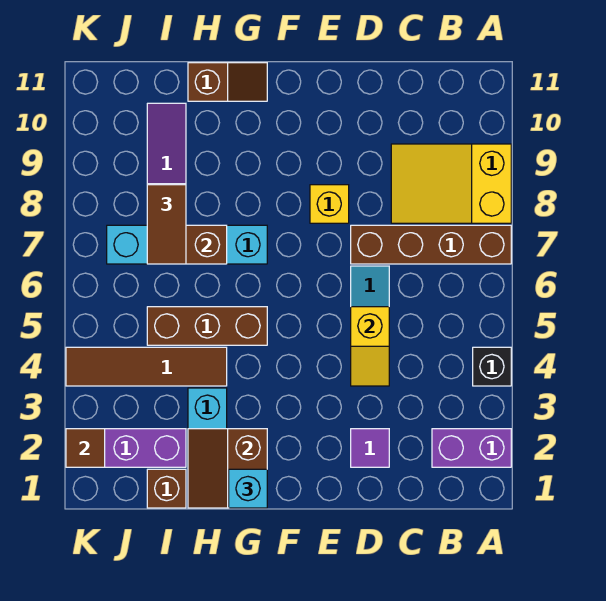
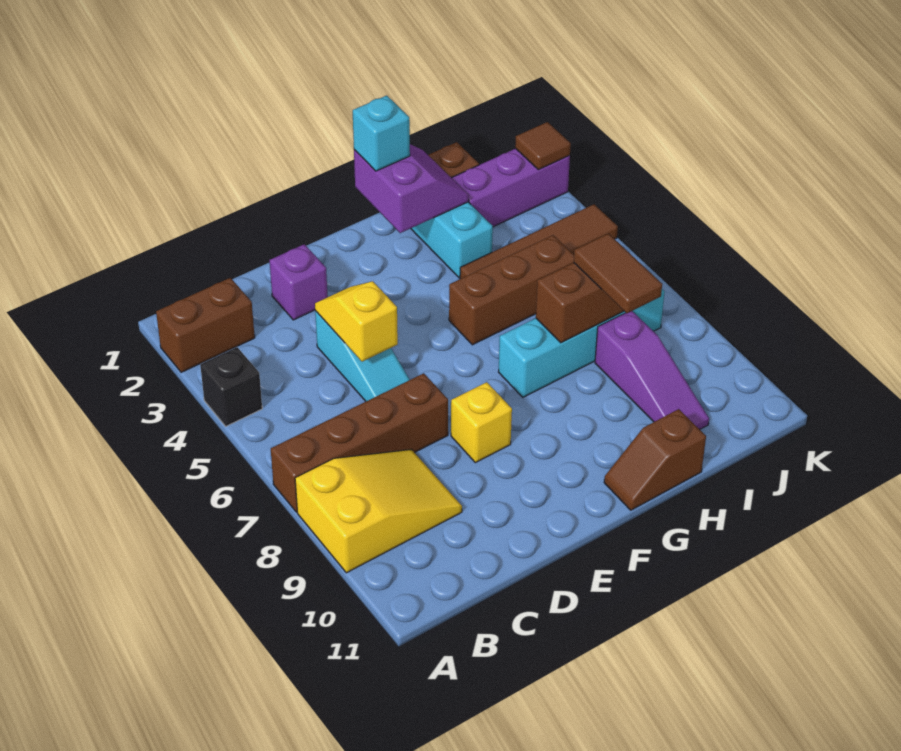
purple 1x2 brick [432,429,511,467] -> brown 1x2 brick [156,278,255,372]
purple 1x1 tile [351,429,389,467] -> purple 1x1 brick [270,244,328,320]
brown 2x2 slope [188,429,267,508] -> purple 2x2 slope [354,144,469,233]

